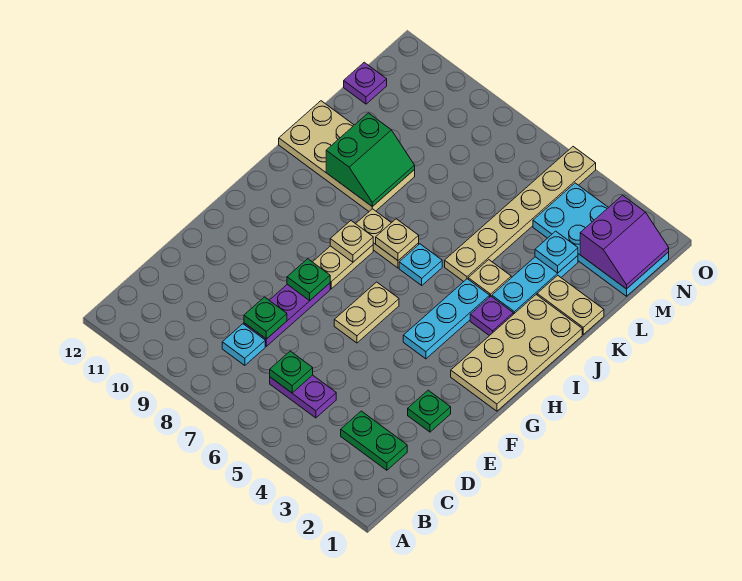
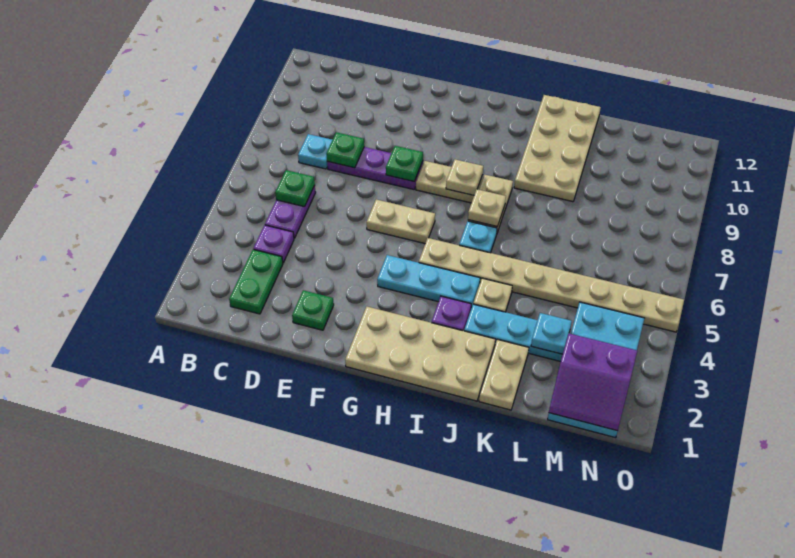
tan 1x6 plate [445,147,596,282] -> tan 1x8 plate [419,238,684,332]
green 2x2 slope [326,113,415,207] -> none
purple 1x1 plate [344,62,387,104] -> purple 1x1 plate moved to [253,225,294,263]

